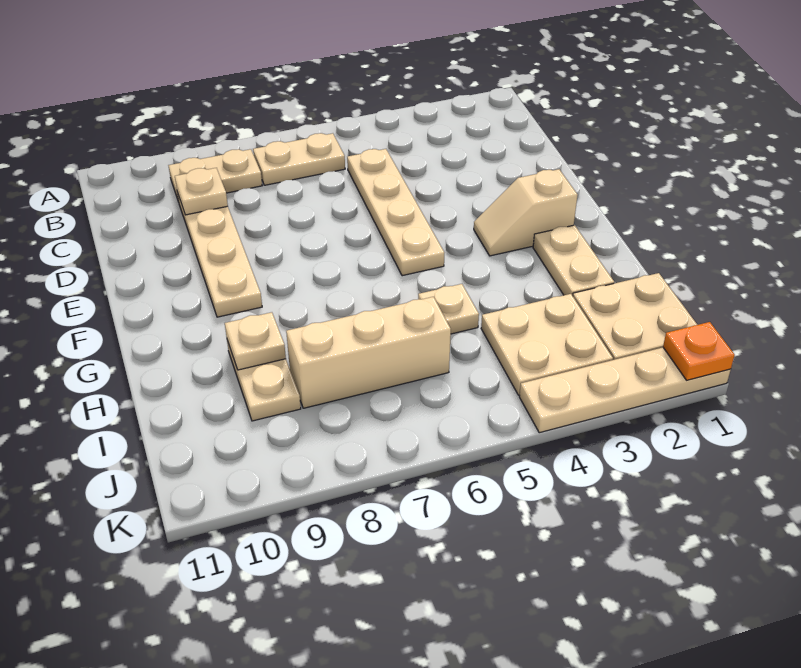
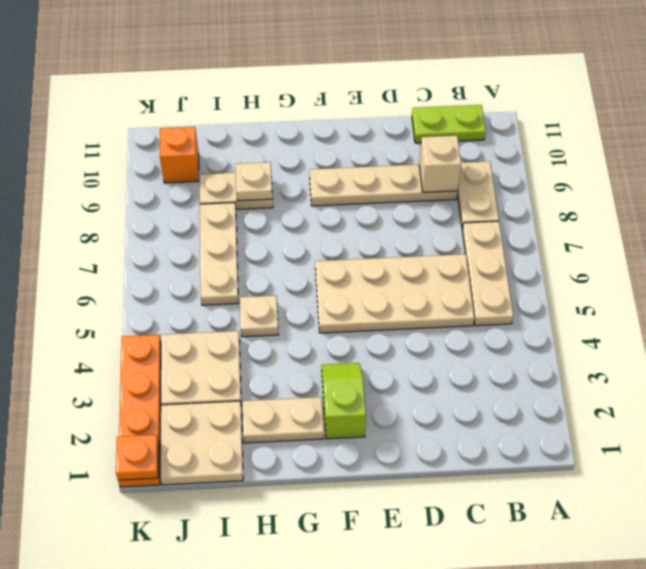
tan 1x2 plate [253,133,345,185] -> tan 1x3 plate [462,221,513,326]
none -> lime 1x2 plate [412,105,486,143]
tan 1x4 plate [347,149,444,276] -> tan 2x4 plate [315,254,474,333]
tan 1x1 plate [175,168,228,215] -> tan 1x1 brick [419,136,461,192]
tan 1x2 slope [474,169,577,256] -> lime 1x2 slope [322,363,366,439]
tan 1x3 brick [286,297,451,408] -> tan 1x3 plate [200,203,239,305]
none -> orange 1x1 brick [160,127,199,183]
tan 1x4 plate [519,348,731,433] -> orange 1x4 plate [118,335,161,487]

